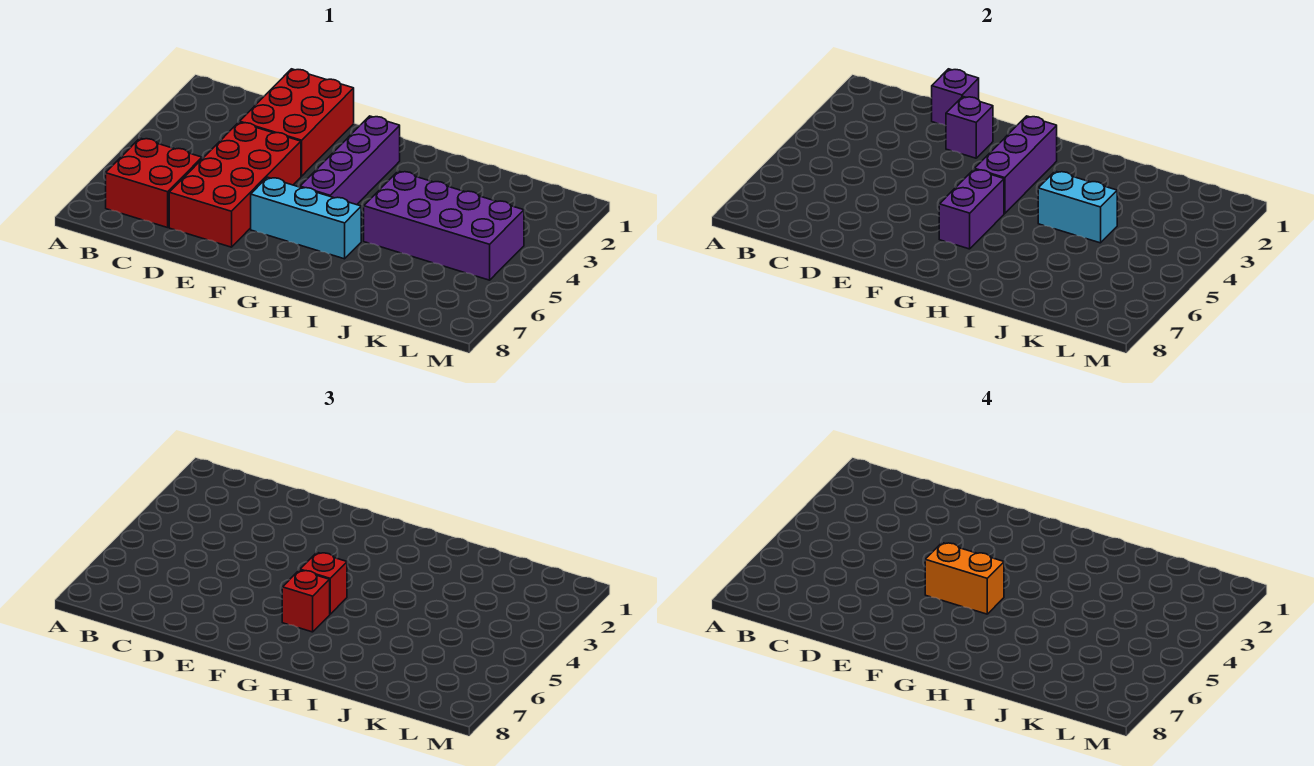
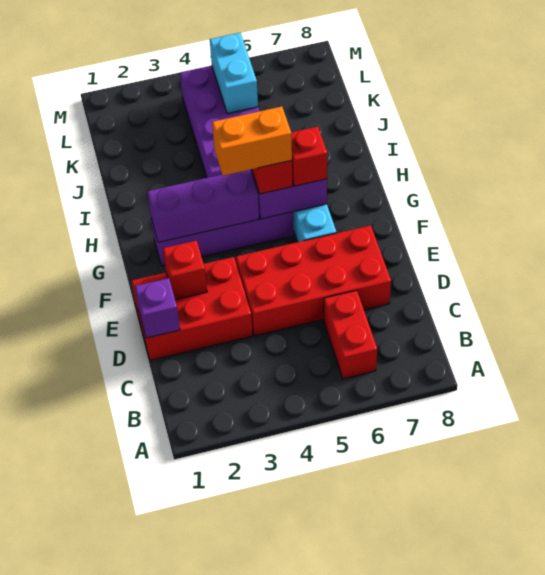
red 2x2 brick [106,138,202,228] -> red 1x2 brick [324,290,377,379]
purple 1x1 brick [946,97,993,158] -> red 1x1 brick [163,241,207,300]
orange 1x2 brick [925,543,1004,614] -> orange 1x2 brick turned to [212,107,292,176]
cyan 1x2 brick [1038,171,1117,243] -> cyan 1x2 brick moved to [210,33,258,114]

